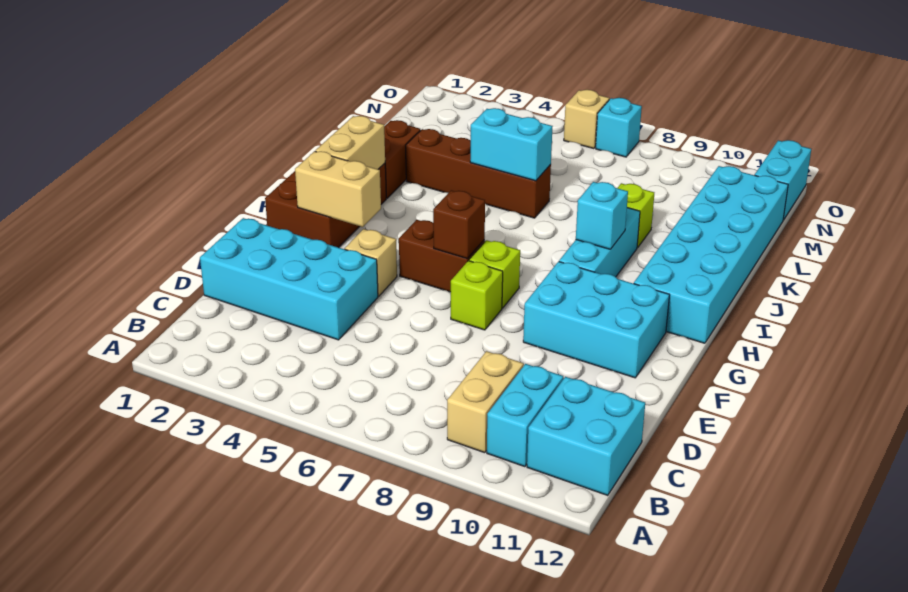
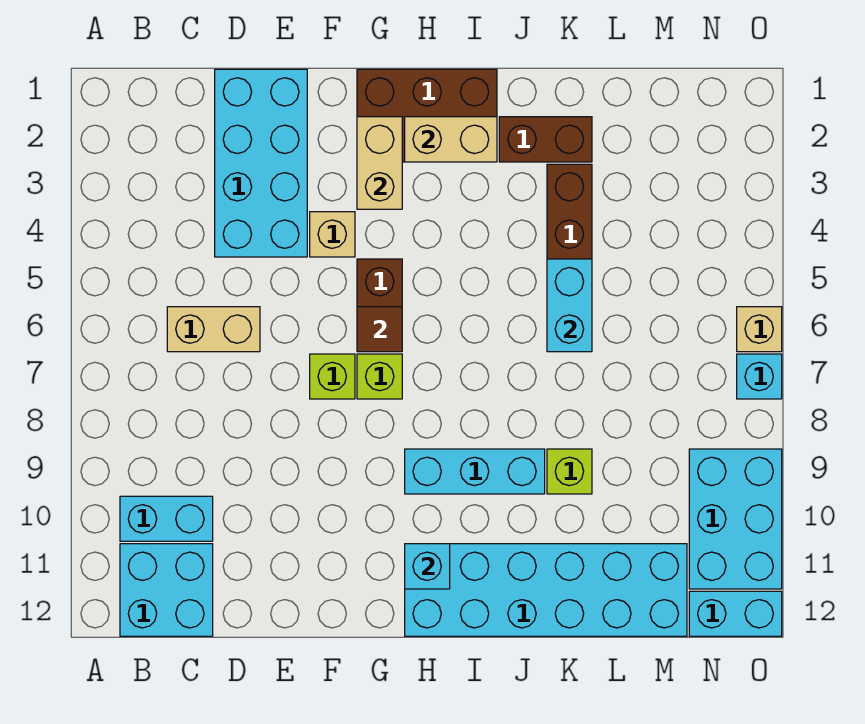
tan 1x2 brick [447,351,524,453] -> tan 1x2 brick moved to [167,307,260,352]
cyan 2x3 brick [523,262,670,378] -> cyan 2x3 brick moved to [689,449,782,589]
brown 1x1 brick [433,190,485,259] -> brown 1x1 tile [357,307,402,352]
cyan 1x1 brick [576,182,628,249] -> cyan 1x1 brick moved to [405,544,450,589]

